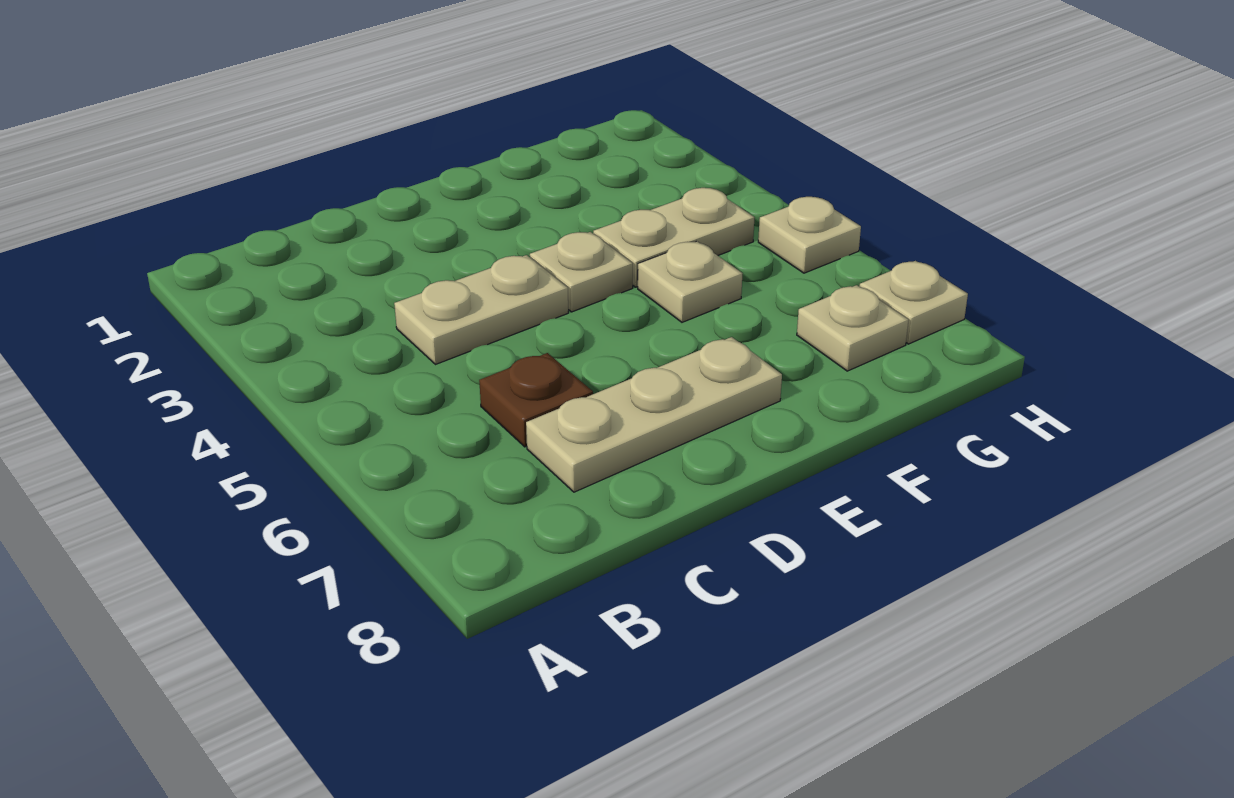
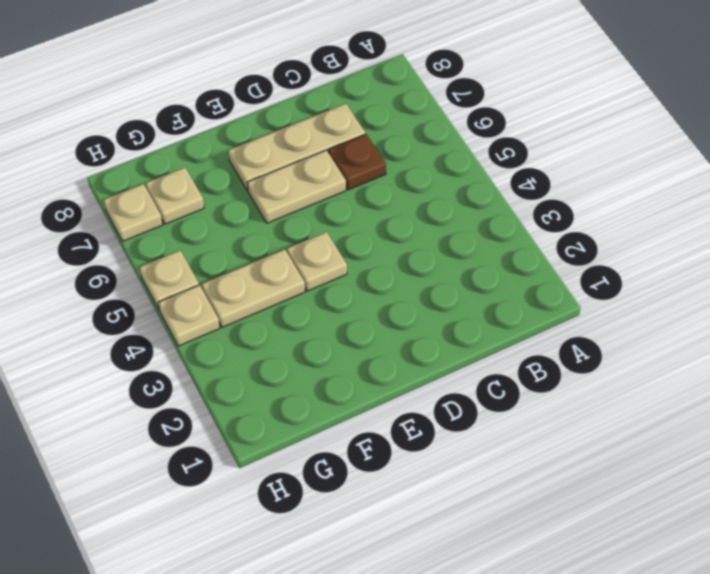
tan 1x2 plate [394,255,568,365] -> tan 1x2 plate moved to [247,150,346,223]
tan 1x1 plate [638,241,743,322] -> tan 1x1 plate moved to [158,285,220,346]

